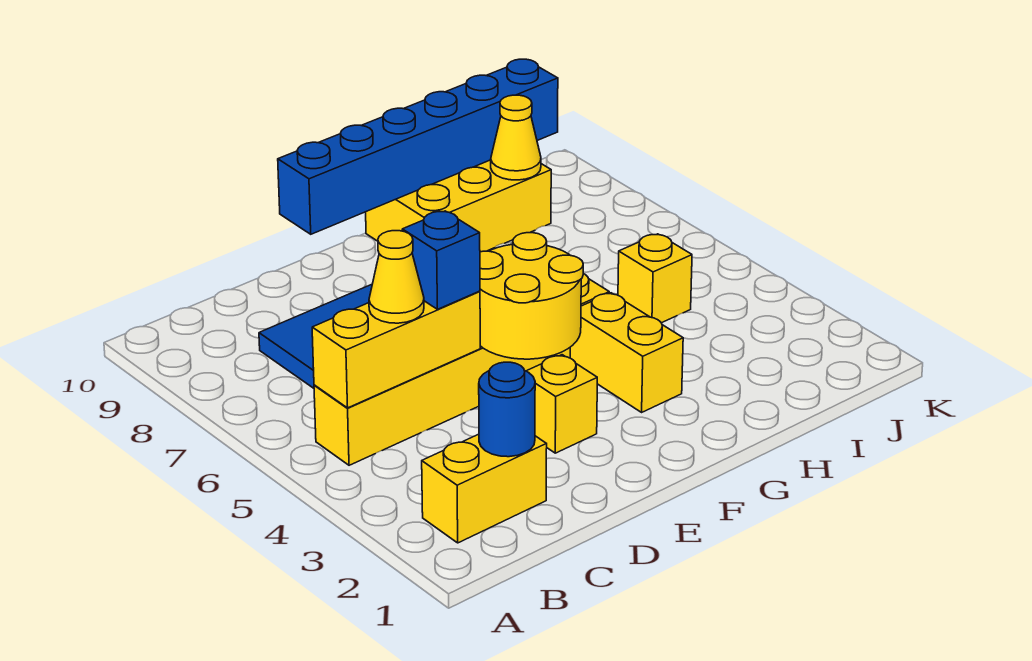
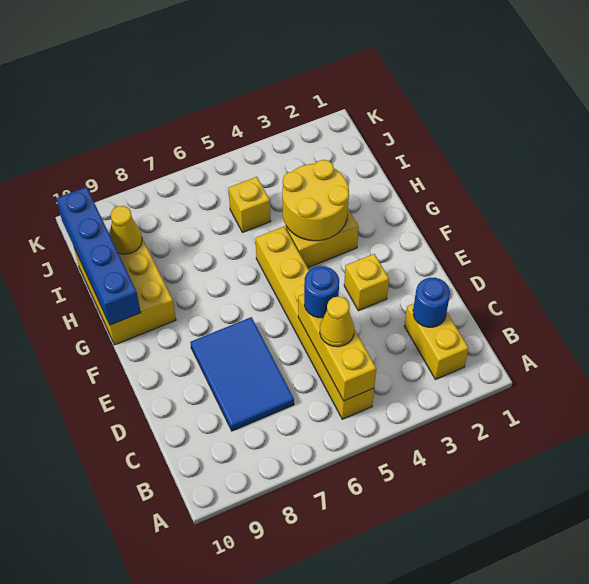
blue 1x1 brick [402,211,480,309] -> blue 1x1 round brick [304,266,339,318]
yellow 2x2 round brick [480,233,583,359] -> yellow 2x2 round brick moved to [282,160,349,241]
blue 1x6 brick [278,59,558,234] -> blue 1x4 brick [56,187,141,325]

